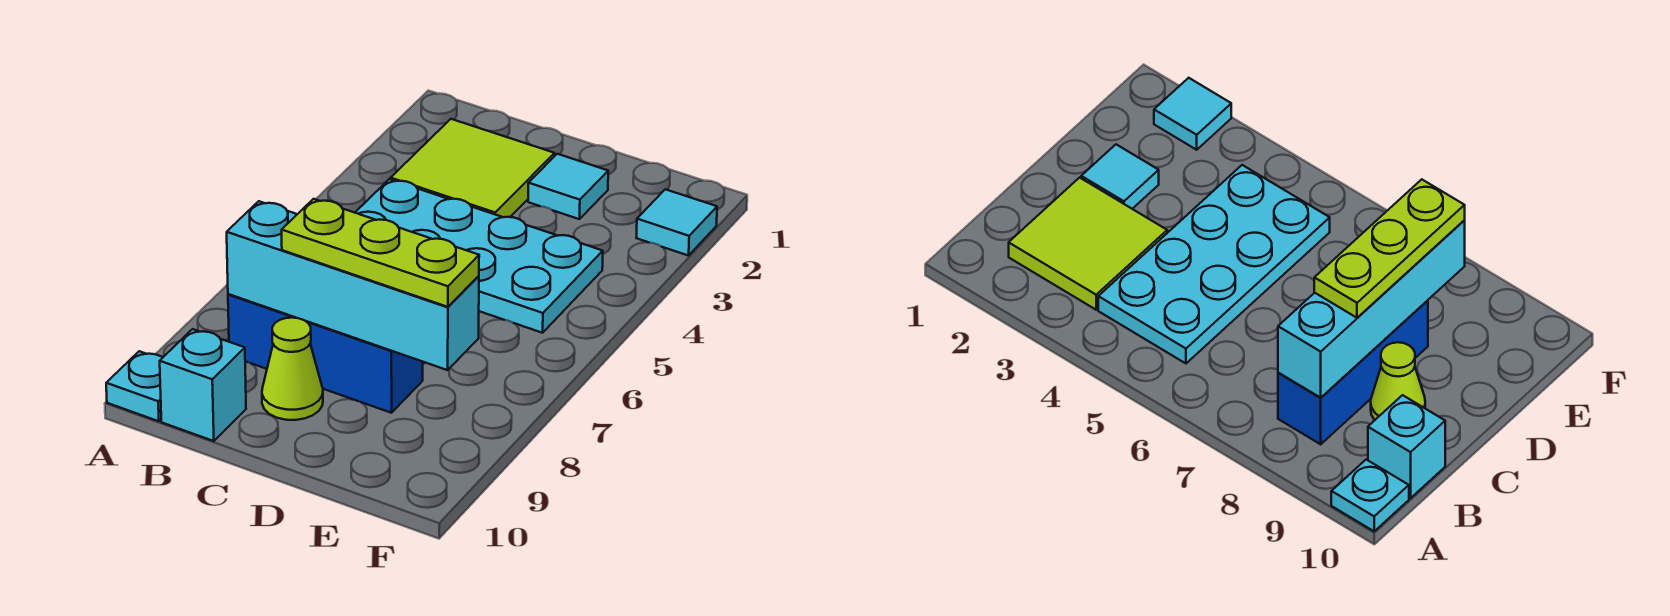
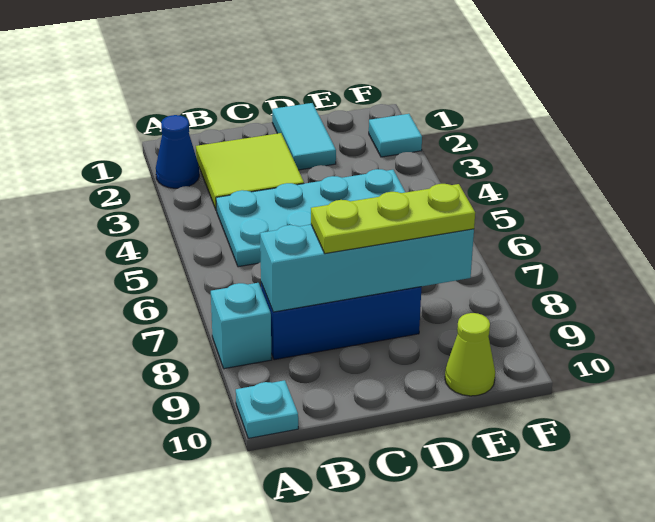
none -> blue 1x1 cone [156,115,199,188]
cyan 1x1 brick [160,329,246,441] -> cyan 1x1 brick moved to [211,283,272,369]
lime 1x1 cone [262,318,323,420] -> lime 1x1 cone moved to [445,313,495,396]
cyan 1x1 tile [528,154,608,219] -> cyan 1x2 tile [272,103,336,170]

